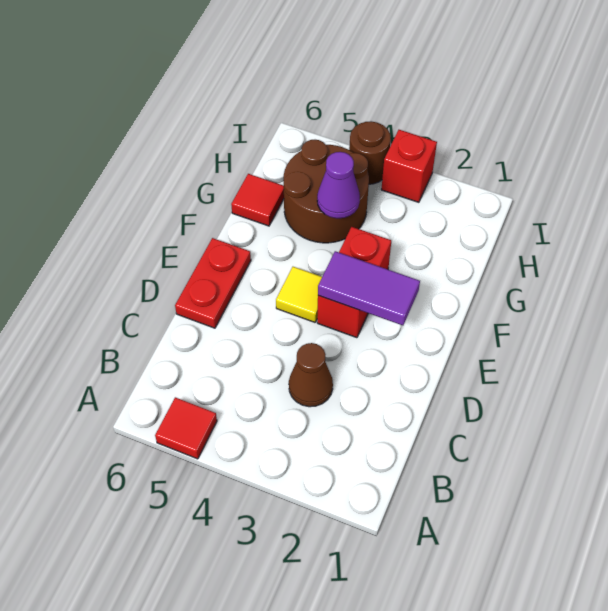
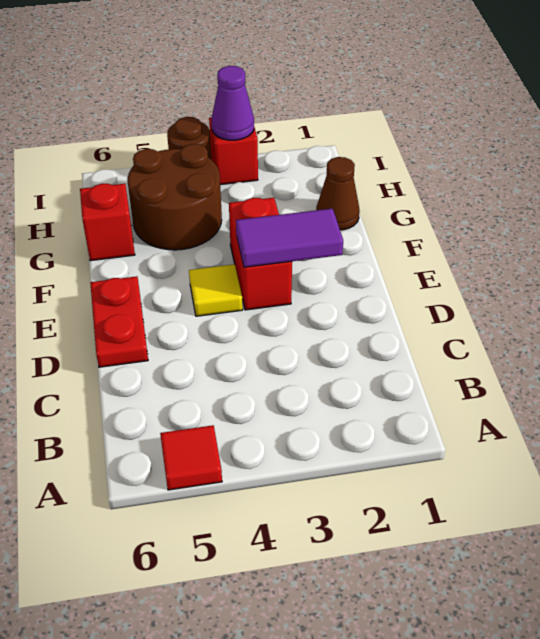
brown 1x1 cone [289,343,333,407] -> brown 1x1 cone moved to [316,157,360,230]
purple 1x1 cone [317,152,360,218] -> purple 1x1 cone moved to [212,66,254,140]
red 1x1 tile [231,174,284,226] -> red 1x1 brick [80,184,135,261]

